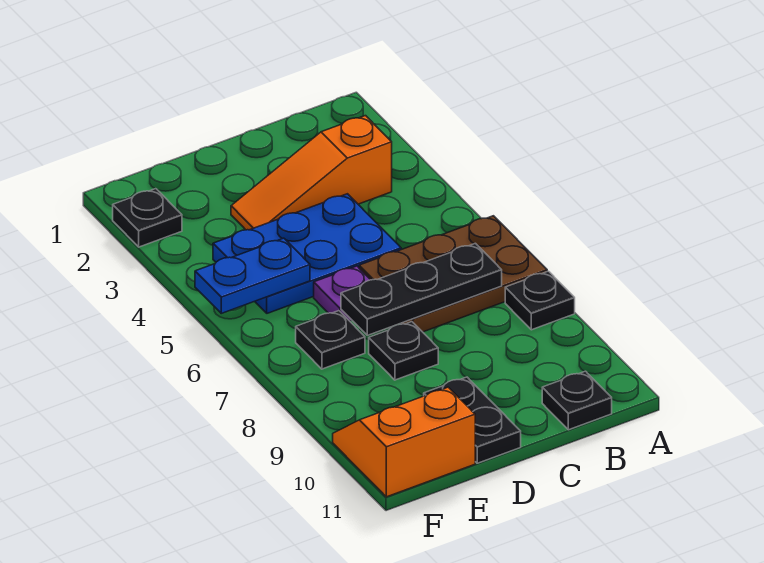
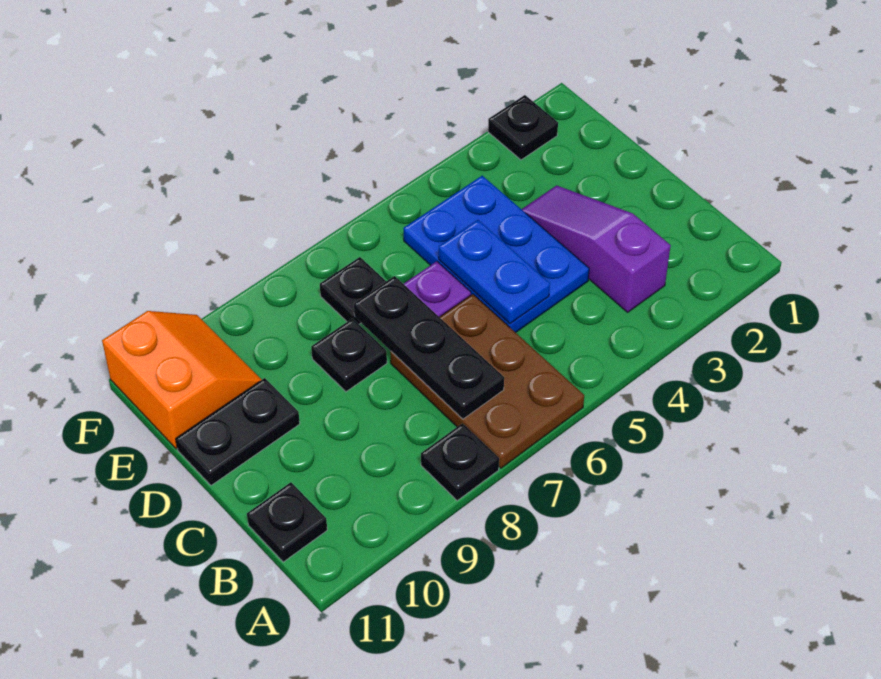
orange 1x3 slope [231,116,392,230] -> purple 1x3 slope [522,185,671,312]
blue 1x2 plate [195,238,310,313] -> blue 1x2 plate moved to [439,220,550,324]

